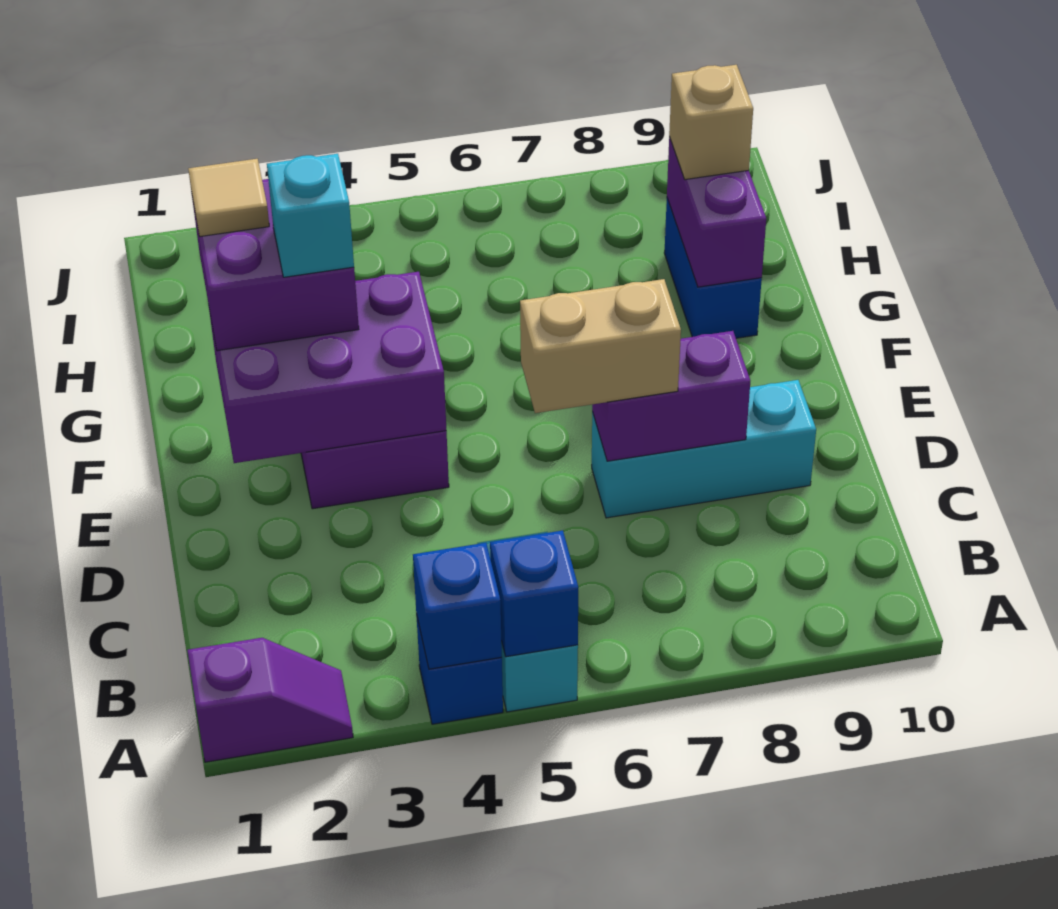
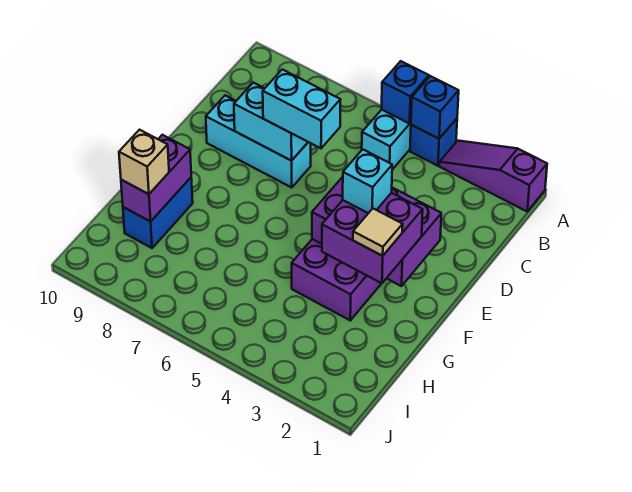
purple 1x2 slope [187,638,353,762] -> purple 1x3 slope [439,141,547,211]
tan 1x2 brick [520,279,681,413] -> cyan 1x2 brick [263,69,341,148]
purple 1x2 brick [592,331,750,461] -> cyan 1x2 brick [234,83,308,161]

